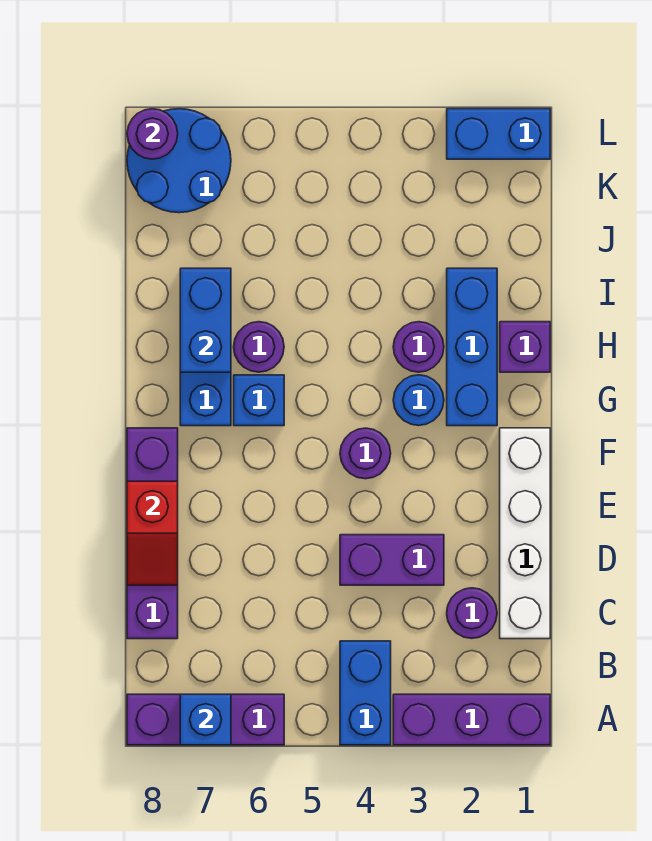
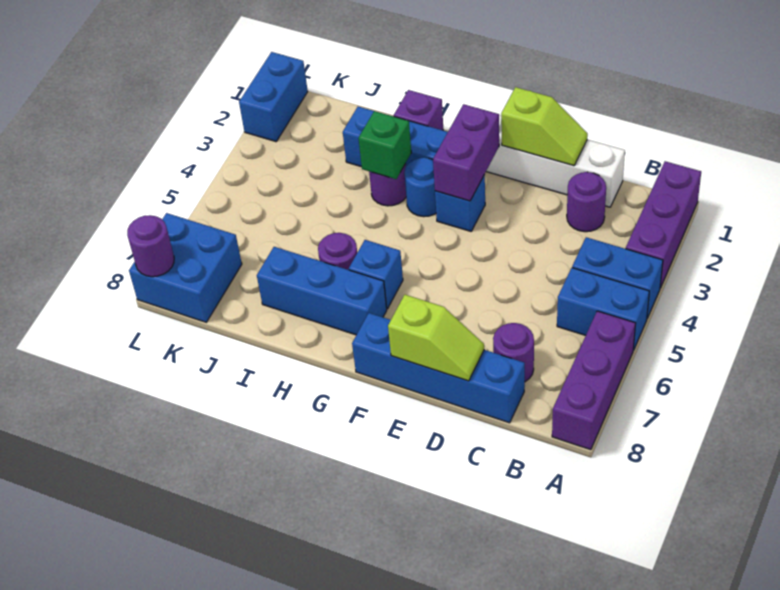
blue 1x1 brick [180,694,231,745] -> blue 1x1 brick moved to [435,175,485,231]
purple 1x4 brick [127,428,178,639] -> blue 1x4 brick [352,313,525,423]
none -> lime 1x2 slope [501,87,588,166]
purple 1x2 brick [340,535,444,585] -> purple 1x2 brick moved to [433,104,499,201]
red 1x2 slope [127,481,178,585] -> lime 1x2 slope [388,295,484,381]
purple 1x1 round brick [340,428,391,479] -> purple 1x1 round brick moved to [493,323,534,382]
none -> green 1x1 brick [359,111,411,179]
blue 1x2 brick [180,268,231,372] -> blue 1x2 brick moved to [557,268,649,350]
blue 2x2 round brick [127,109,231,213] -> blue 2x2 brick [129,213,242,322]

